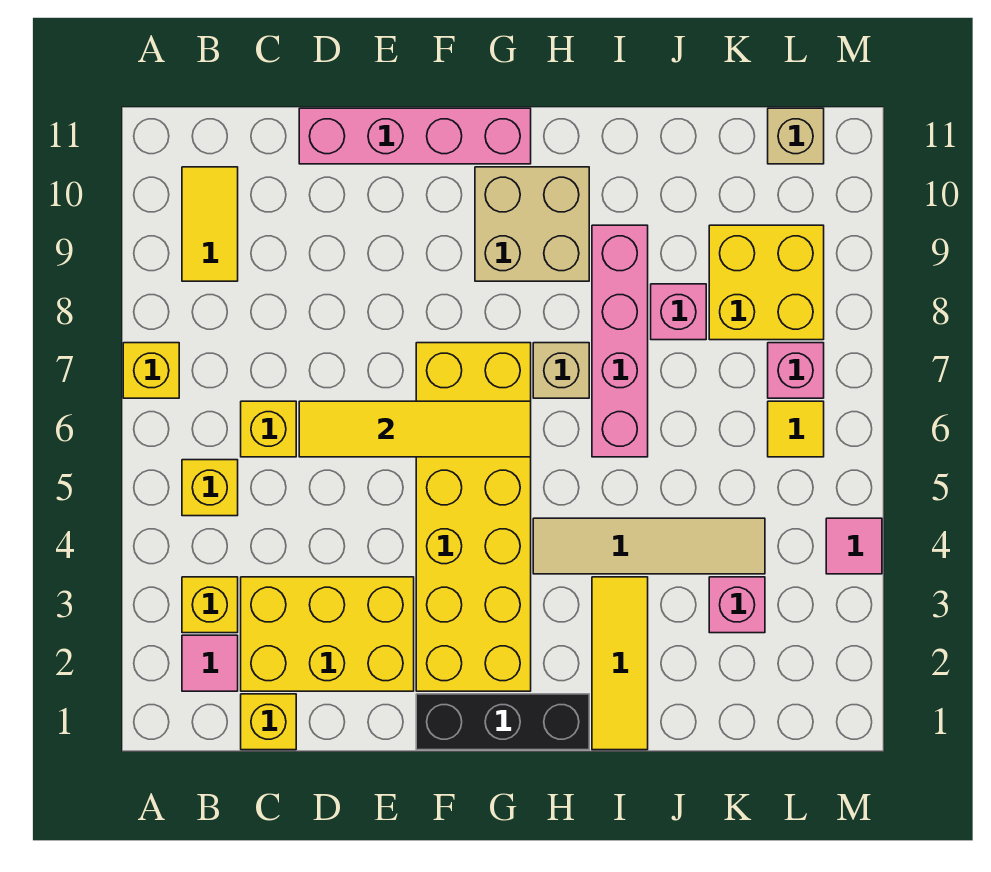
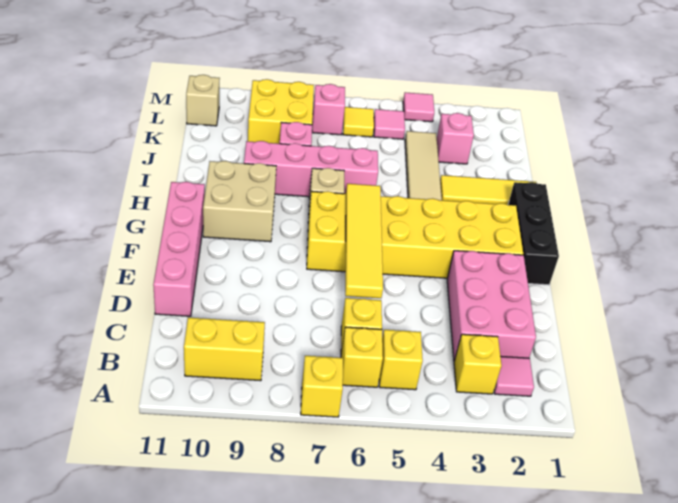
yellow 1x2 tile [182,167,238,281] -> yellow 1x2 brick [184,317,265,381]
yellow 1x1 brick [241,694,296,750] -> yellow 1x1 brick moved to [341,327,383,387]
yellow 2x3 brick [241,577,414,691] -> pink 2x3 brick [447,251,536,361]
none -> pink 1x1 tile [374,109,405,139]

